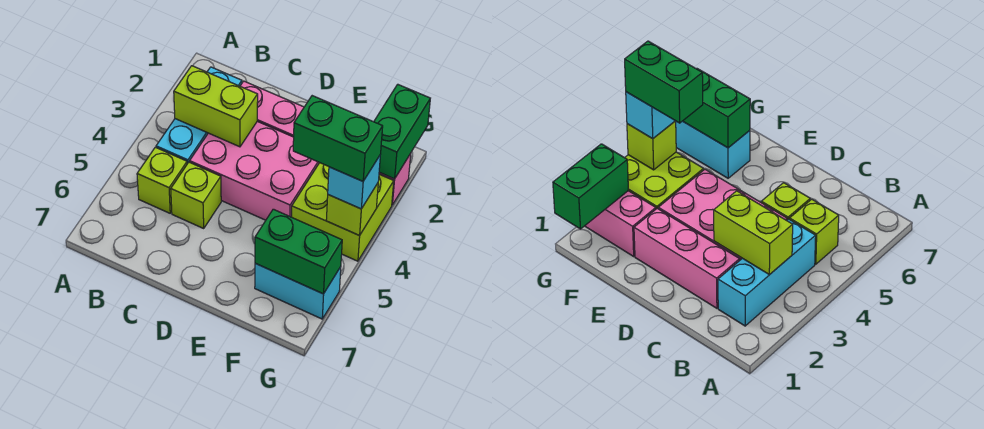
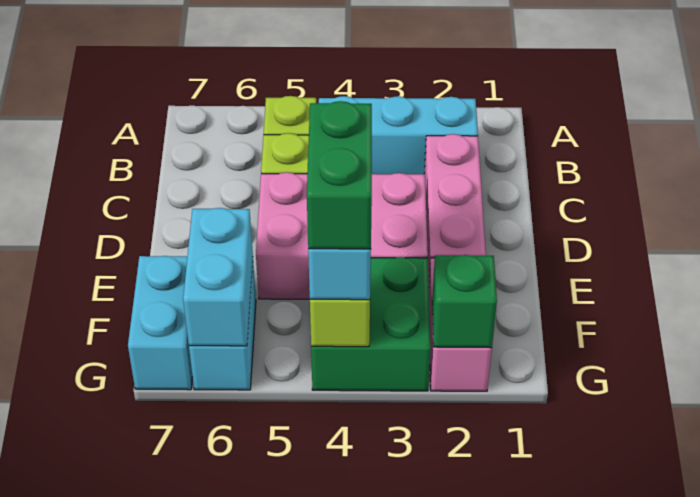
lime 1x2 brick [174,66,258,147] -> none
pink 2x3 brick [190,121,319,220] -> pink 2x3 brick turned to [256,172,428,299]
lime 2x2 brick [292,163,394,261] -> green 2x2 brick [311,257,431,391]
green 1x2 brick [255,209,342,294] -> cyan 1x2 brick [183,208,253,346]
none -> cyan 1x2 brick [128,256,193,390]
green 1x2 brick [374,84,430,179] -> green 1x1 brick [432,255,497,348]

